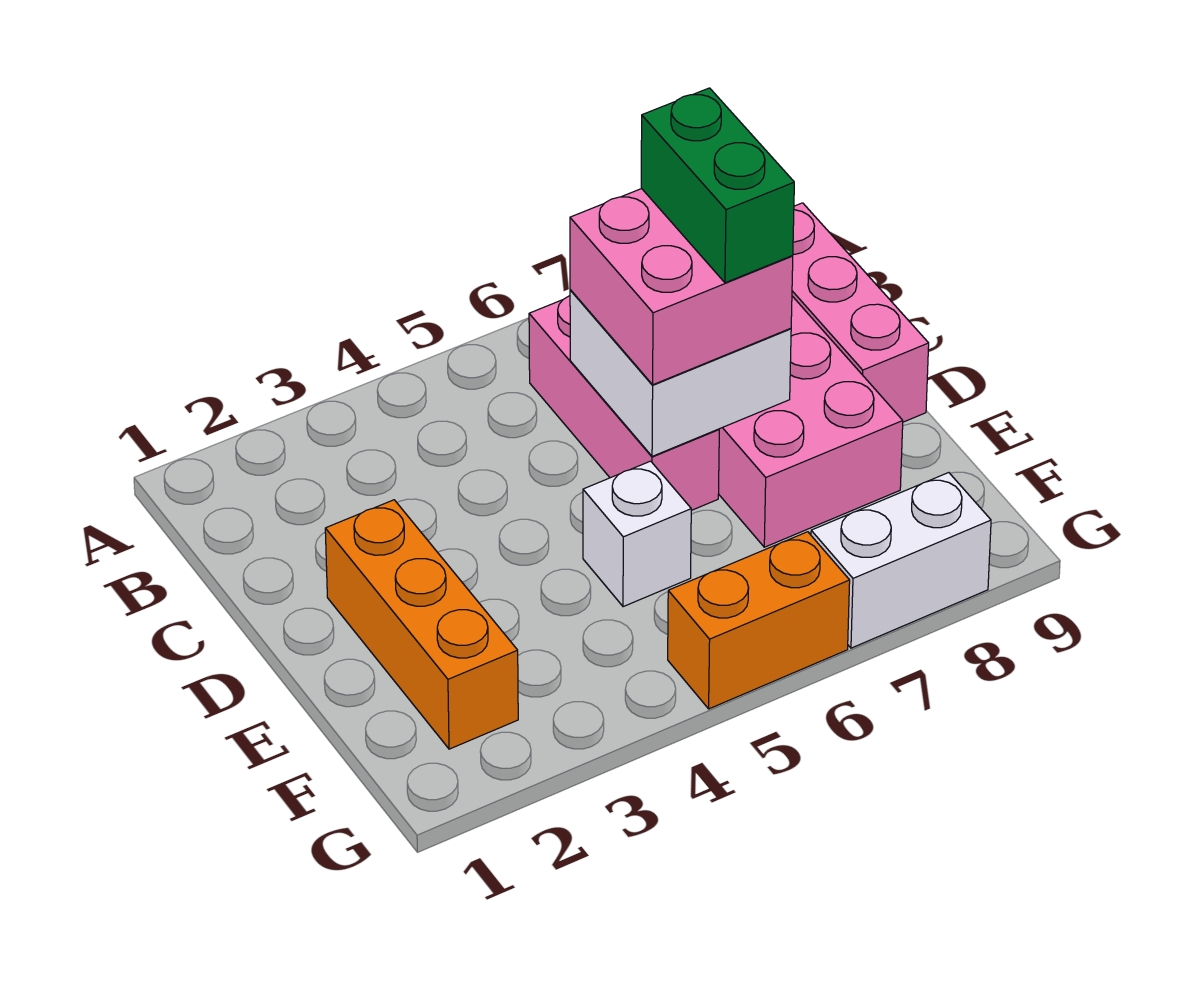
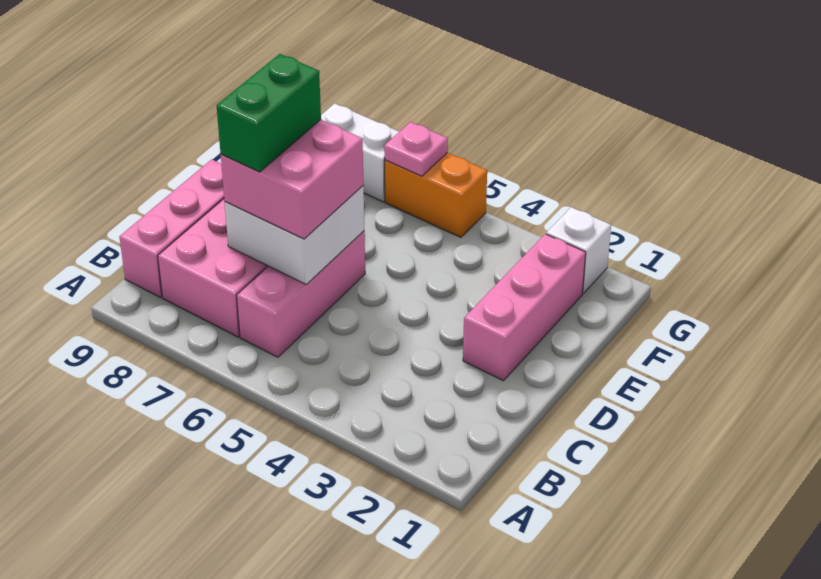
orange 1x3 brick [325,500,518,749] -> pink 1x3 brick [463,234,586,381]
white 1x1 brick [583,461,691,607] -> white 1x1 brick moved to [546,207,611,293]
none -> pink 1x1 plate [384,122,448,176]

